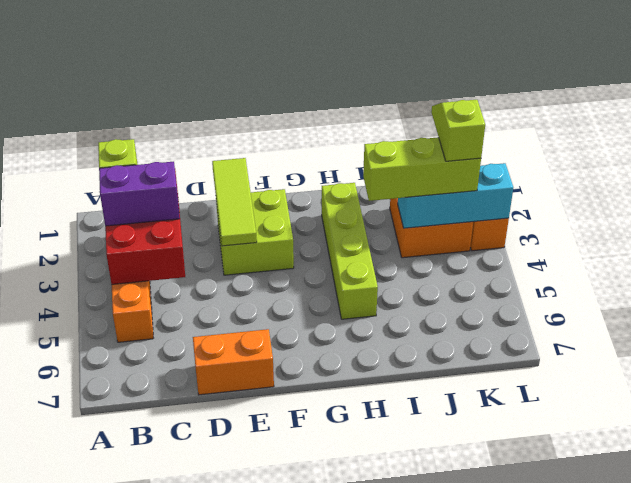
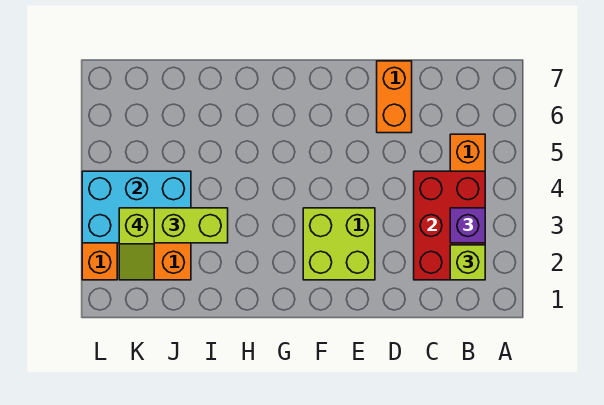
purple 1x2 brick [99,162,180,226] -> purple 1x1 brick [450,208,485,243]
orange 1x2 brick [193,329,274,395] -> orange 1x2 brick turned to [377,61,412,133]
lime 1x3 tile [212,158,257,246] -> none
lime 1x4 brick [322,183,378,319] -> none
cyan 1x3 brick [398,163,513,228] -> cyan 2x3 brick [82,171,191,243]

